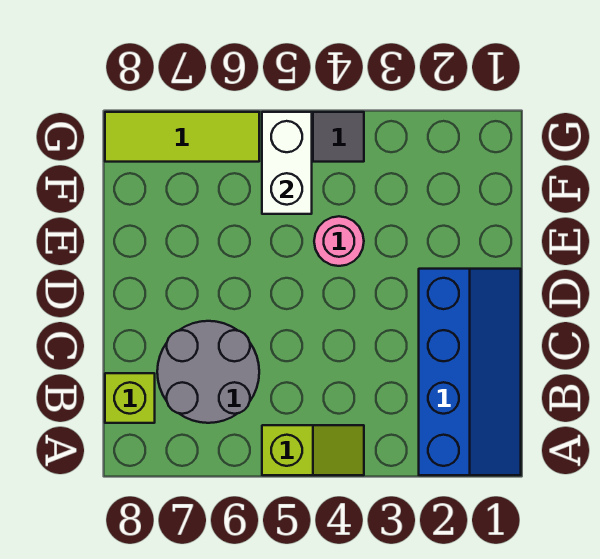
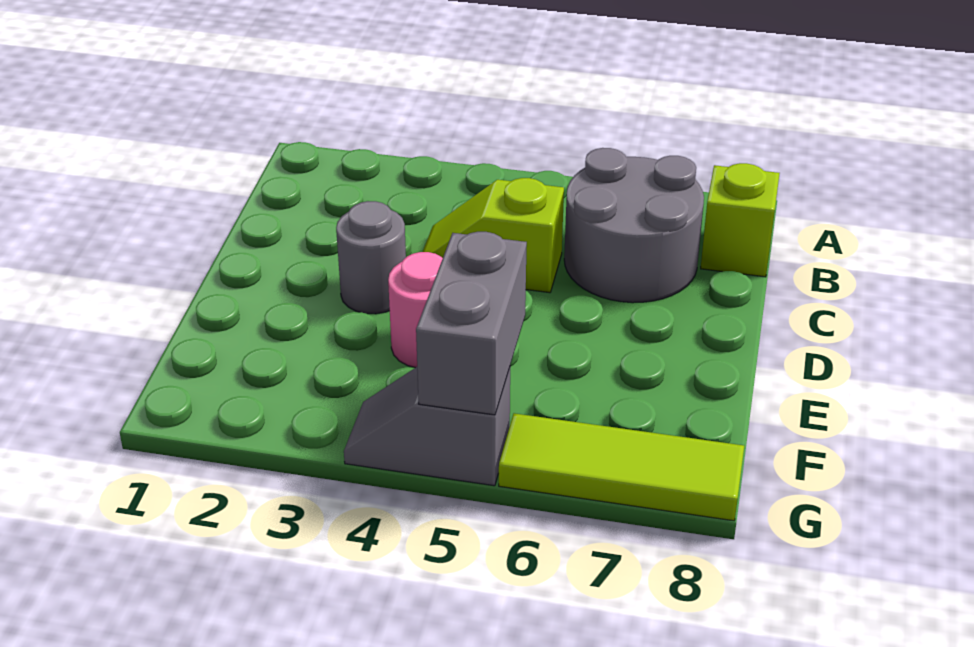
blue 2x4 slope [419,269,521,475] -> none
lime 1x2 slope [262,425,364,475] -> lime 1x2 slope moved to [423,178,564,293]
none -> grey 1x1 round brick [336,201,406,314]
white 1x2 brick [262,112,312,214] -> grey 1x2 brick [416,232,527,415]

